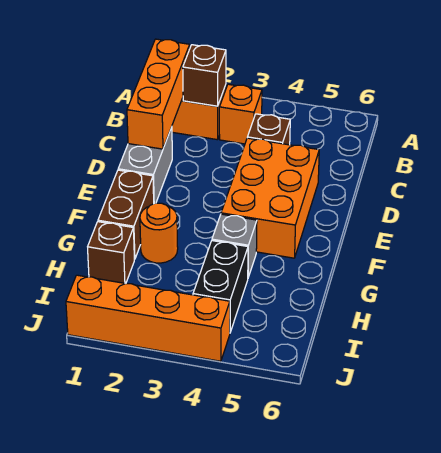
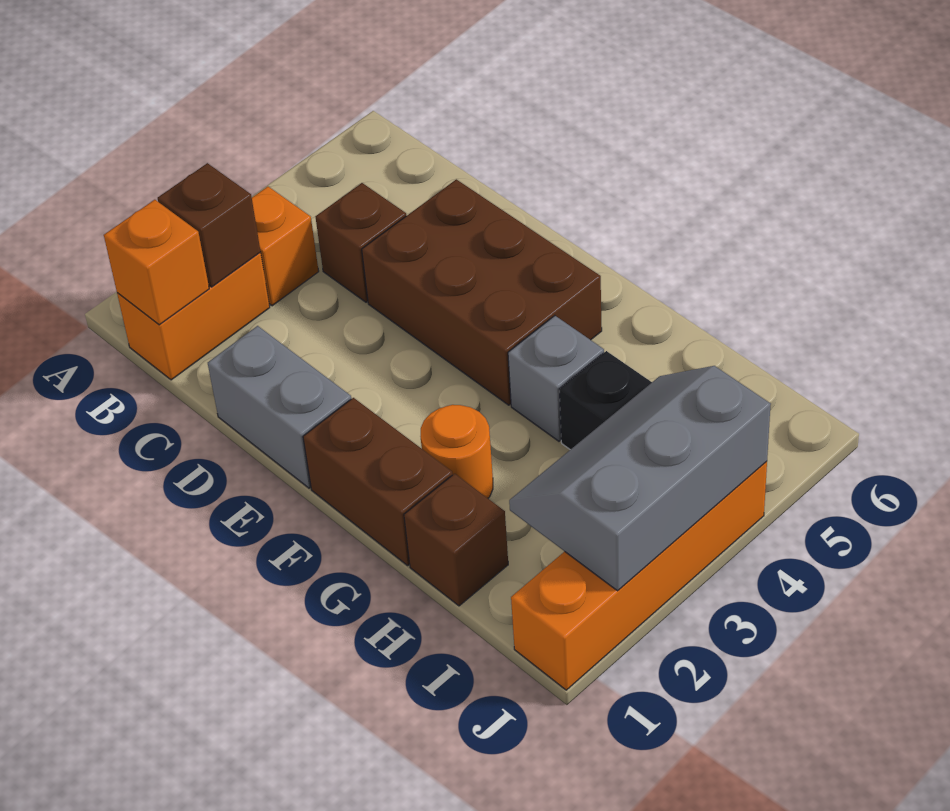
orange 1x3 brick [127,39,190,149] -> orange 1x1 brick [104,200,209,325]
orange 2x3 brick [221,138,319,258] -> brown 2x3 brick [362,179,602,405]
none -> grey 2x3 slope [509,366,771,591]

